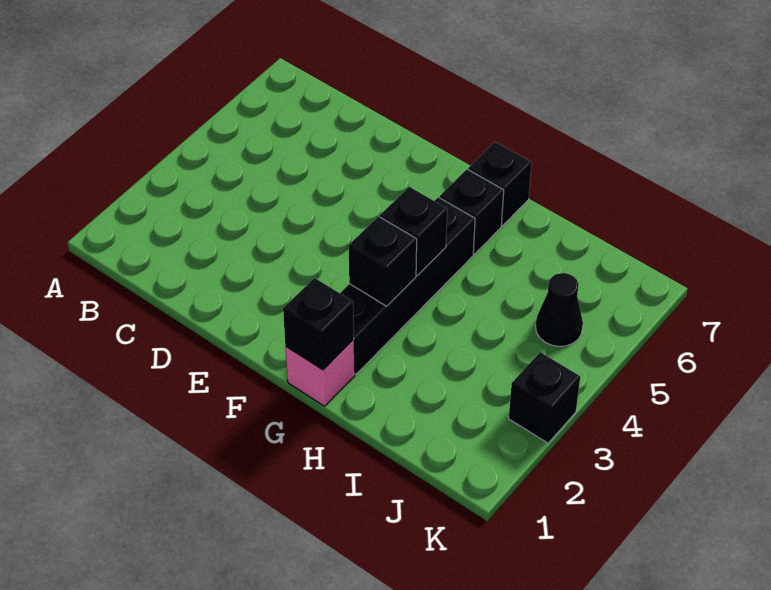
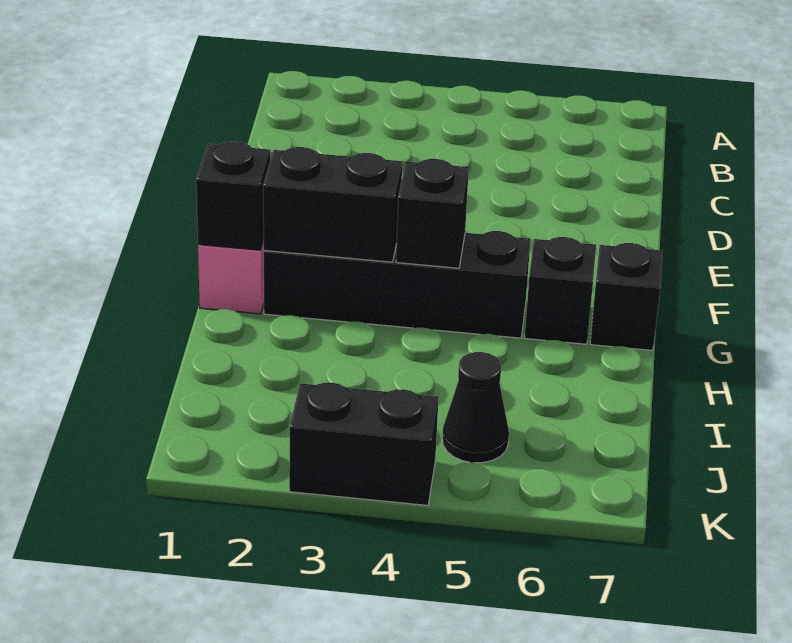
black 1x1 brick [349,216,417,306] -> black 1x2 brick [263,147,402,262]
black 1x1 brick [509,352,580,443] -> black 1x2 brick [289,382,439,505]

